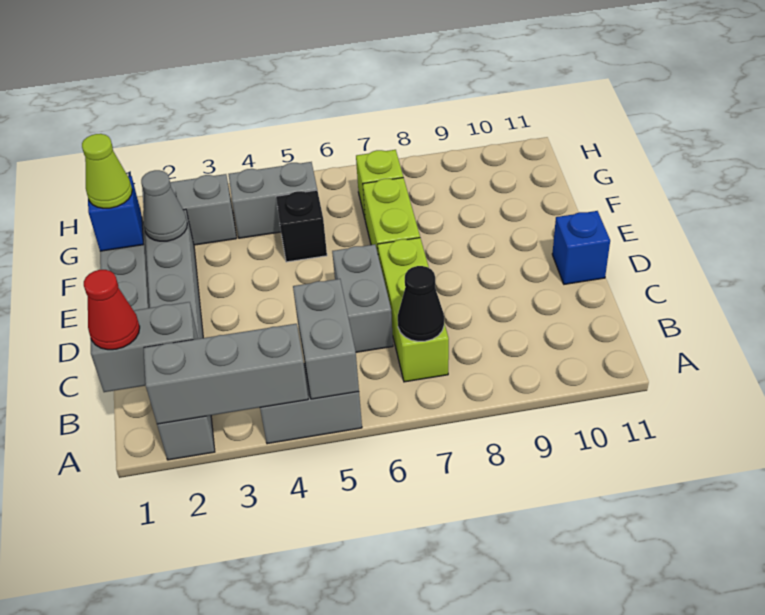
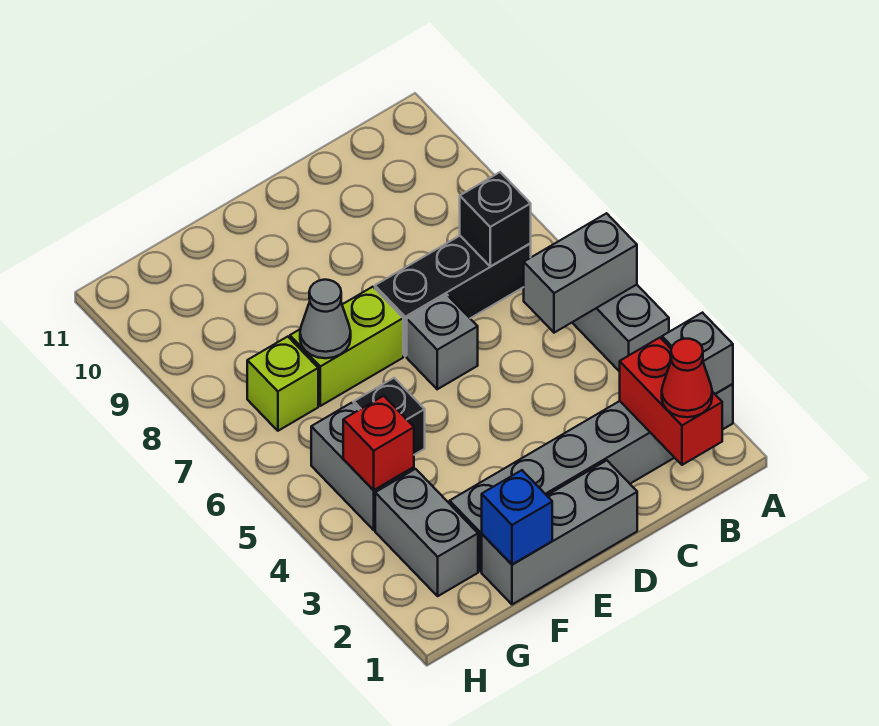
grey 1x3 brick [144,324,308,424] -> grey 1x1 brick [662,313,733,394]
grey 1x2 brick [90,302,198,392] -> red 1x2 brick [620,338,722,465]
lime 1x3 brick [378,238,449,382] -> black 1x3 brick [375,236,531,356]
black 1x1 cone [398,266,444,341] -> black 1x1 brick [460,172,531,267]
grey 1x2 brick [332,244,393,352] -> grey 1x1 brick [407,295,478,389]
blue 1x1 brick [552,211,610,284] -> none
lime 1x1 cone [82,134,132,208] -> none
grey 1x1 cone [141,170,187,241] -> grey 1x1 cone moved to [300,280,351,358]
none -> red 1x1 brick [343,396,414,490]

